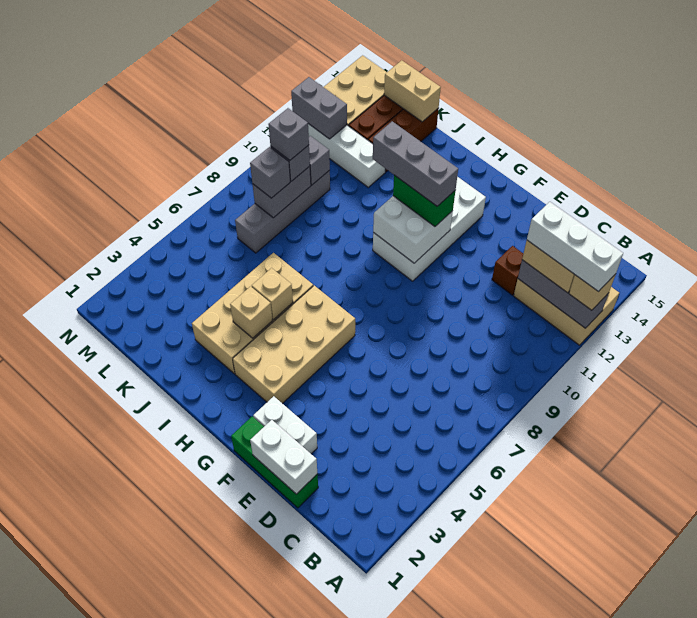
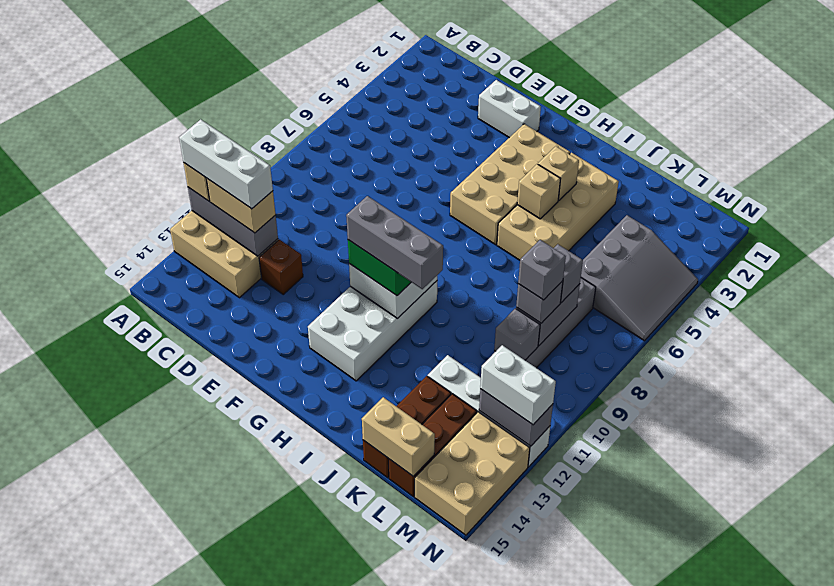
green 1x3 brick [231,417,318,508] -> none
white 1x2 brick [250,420,317,494] -> white 1x2 brick moved to [480,345,556,425]
none -> grey 3x3 slope [581,215,698,341]

